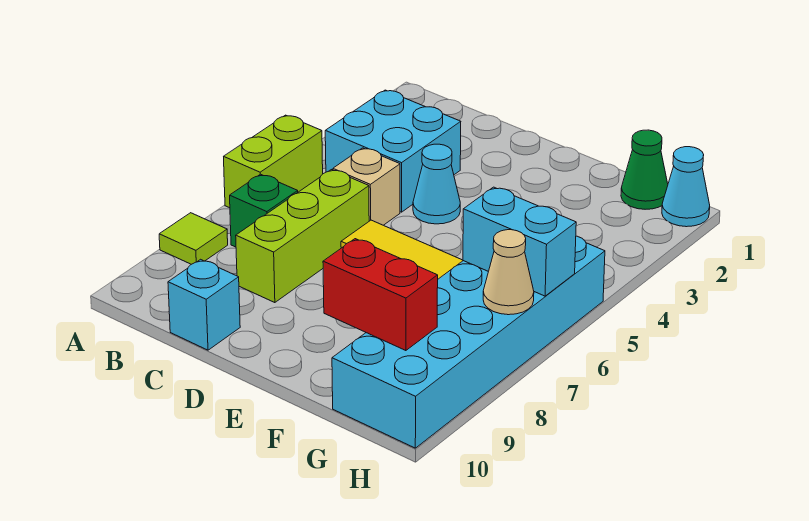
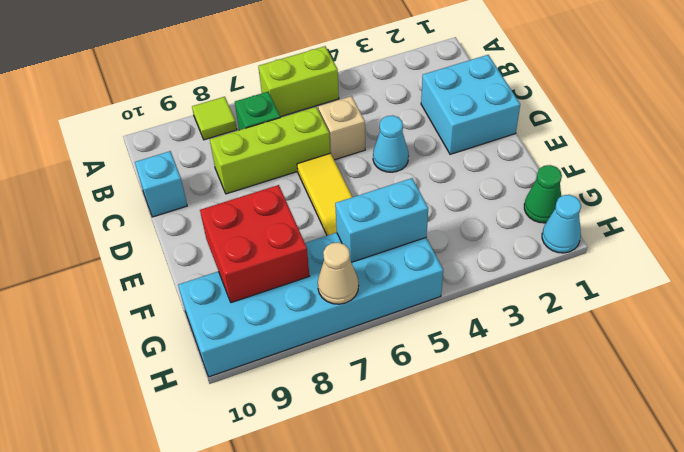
cyan 2x2 brick [325,90,461,212] -> cyan 2x2 brick moved to [421,55,520,154]
red 1x2 brick [323,239,438,351] -> red 2x2 brick [200,185,309,303]
cyan 1x2 brick [463,187,576,296] -> cyan 1x2 brick turned to [335,178,428,262]

